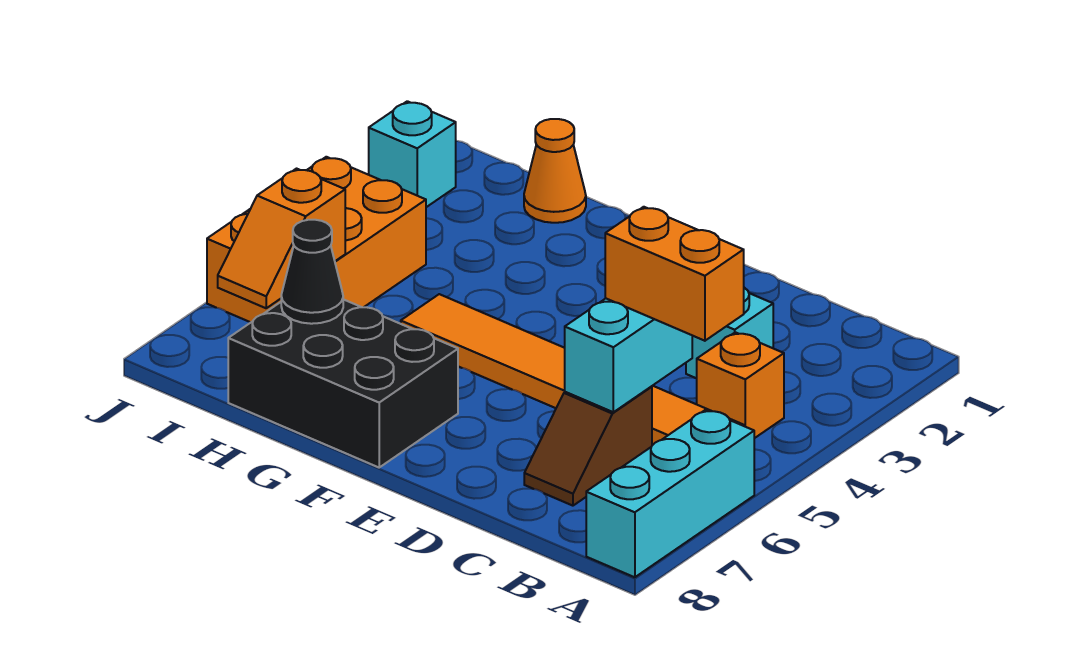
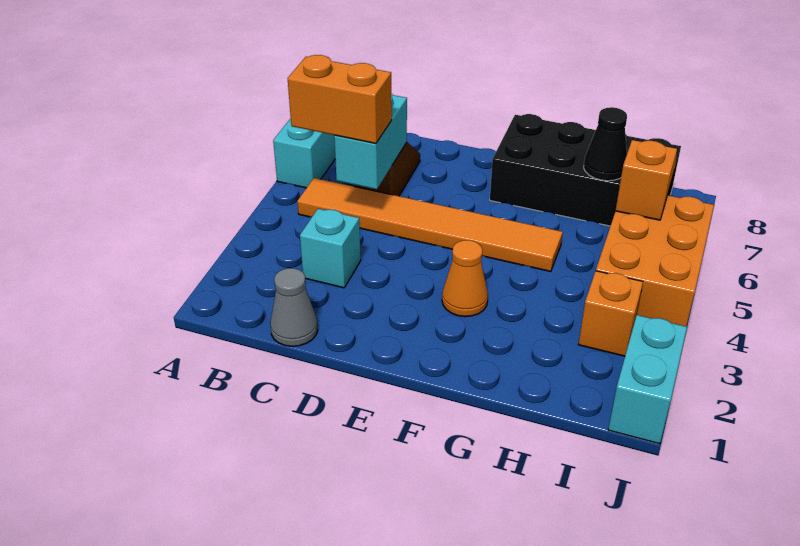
orange 1x1 brick [697,332,784,438] -> orange 1x1 brick moved to [578,271,643,356]
none -> grey 1x1 cone [270,268,318,346]
black 2x3 brick [228,299,458,467] -> black 2x4 brick [490,114,681,226]
orange 1x1 cone [524,119,586,223] -> orange 1x1 cone moved to [442,240,488,317]
cyan 1x1 brick [369,101,456,207] -> cyan 1x2 brick [608,315,687,444]

